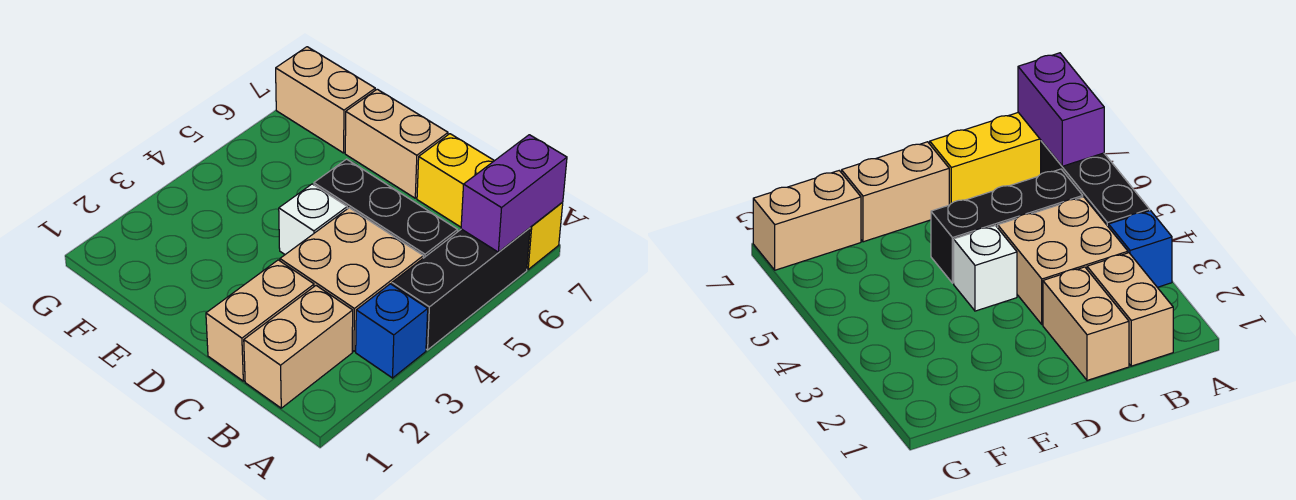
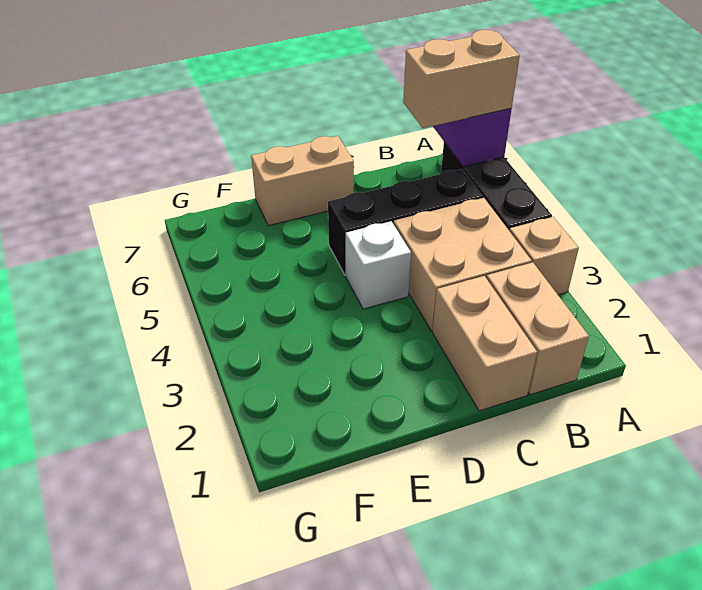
blue 1x1 brick [356,284,428,378] -> tan 1x1 brick [510,217,579,295]
yellow 1x3 brick [417,134,563,269] -> none
tan 1x2 brick [276,47,375,153] -> tan 1x2 brick moved to [403,30,520,128]

